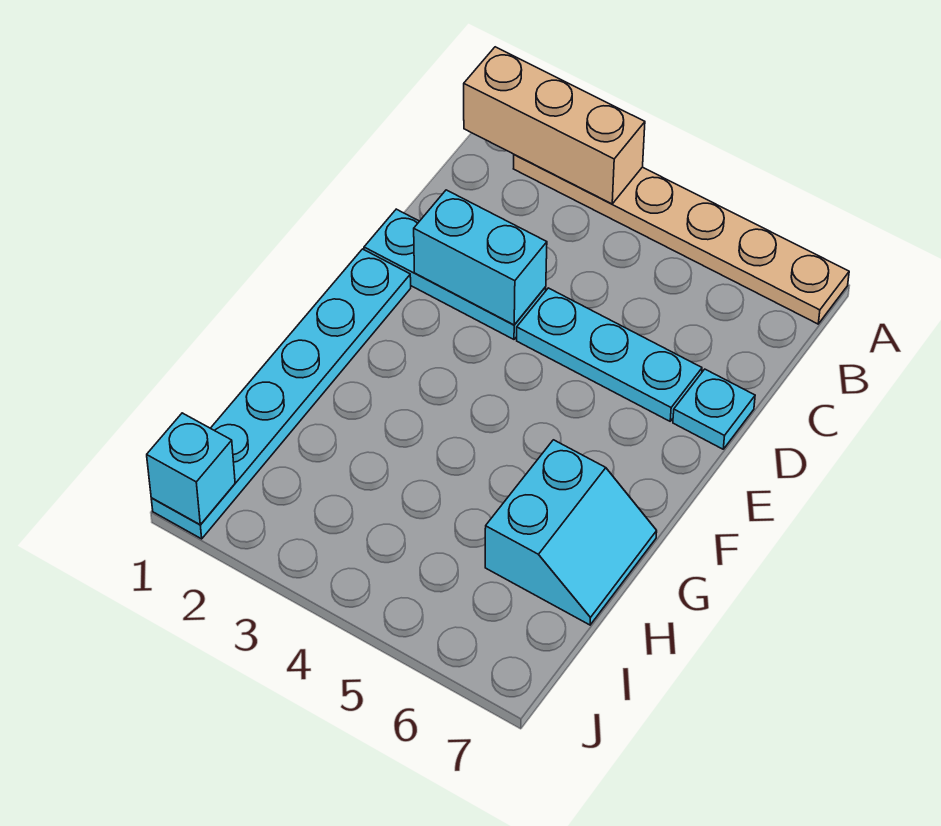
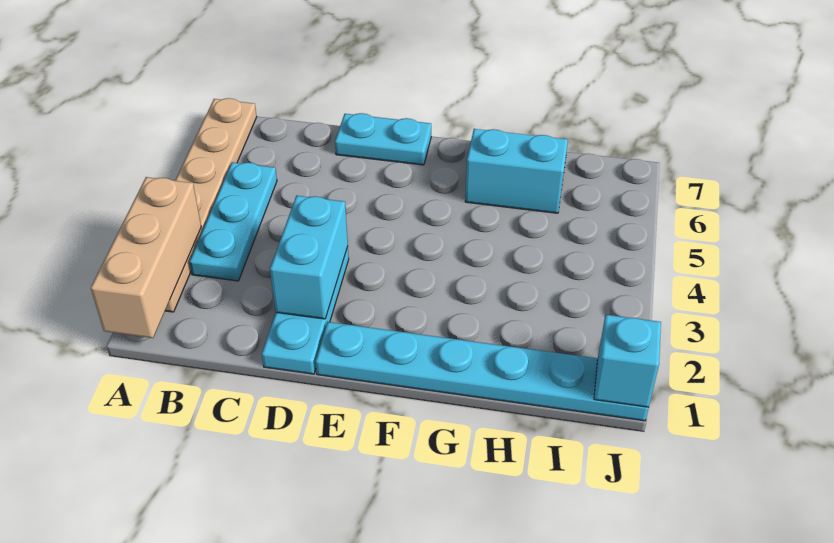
cyan 1x3 plate [517,288,702,421] -> cyan 1x3 plate moved to [189,162,277,281]
cyan 1x1 plate [673,369,755,449] -> cyan 1x2 plate [335,113,431,165]

